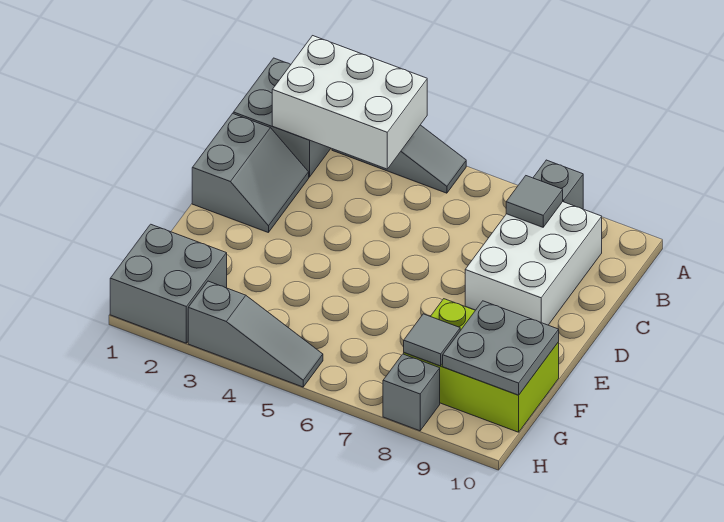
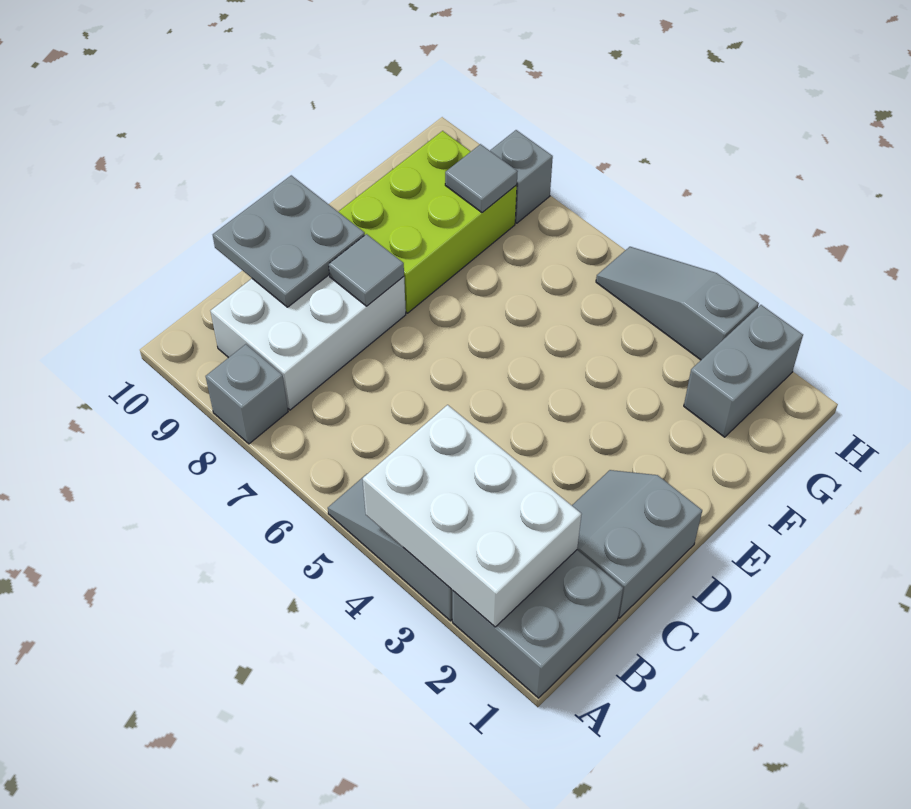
grey 1x1 tile [506,176,563,227] -> grey 1x1 tile moved to [329,234,404,306]
lime 2x3 brick [404,299,559,432] -> lime 2x3 brick turned to [338,131,517,313]
grey 2x2 plate [443,301,559,395] -> grey 2x2 plate moved to [213,175,365,307]
grey 2x2 brick [110,224,227,343] -> grey 1x2 brick [684,305,803,437]

